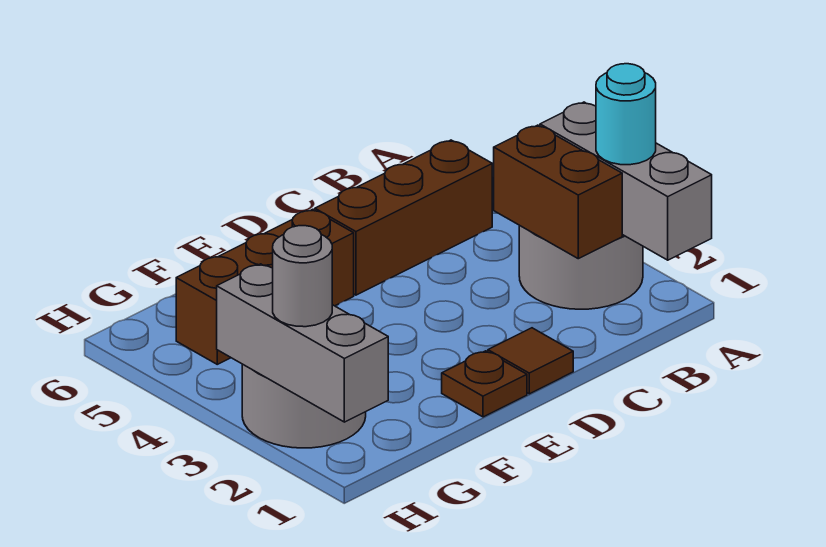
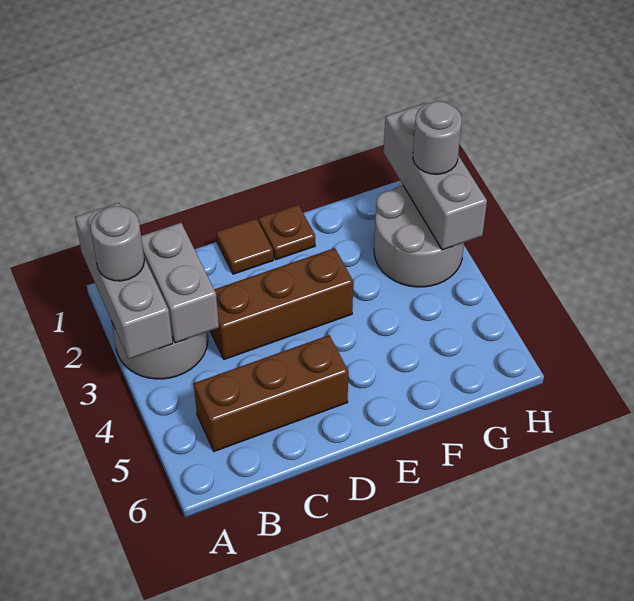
cyan 1x1 round brick [596,64,656,165] -> grey 1x1 round brick [90,206,144,281]
brown 1x2 brick [494,125,622,259] -> grey 1x2 brick [141,223,219,343]
brown 1x3 brick [176,209,354,364] -> brown 1x3 brick moved to [210,248,353,359]

